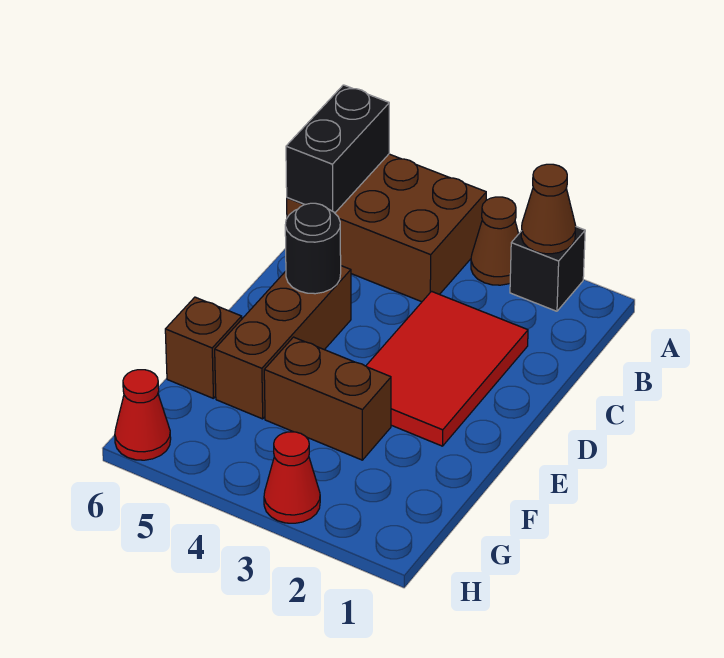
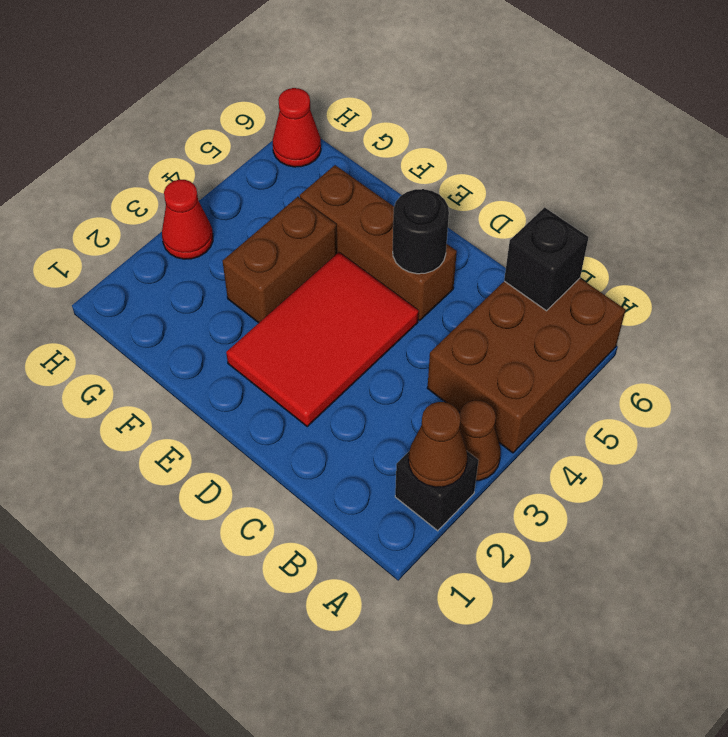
black 1x2 brick [286,85,389,213] -> black 1x1 brick [504,207,589,311]
red 2x3 tile [366,291,528,446] -> red 2x3 tile turned to [226,252,419,426]
brown 1x1 brick [165,297,242,399] -> none

